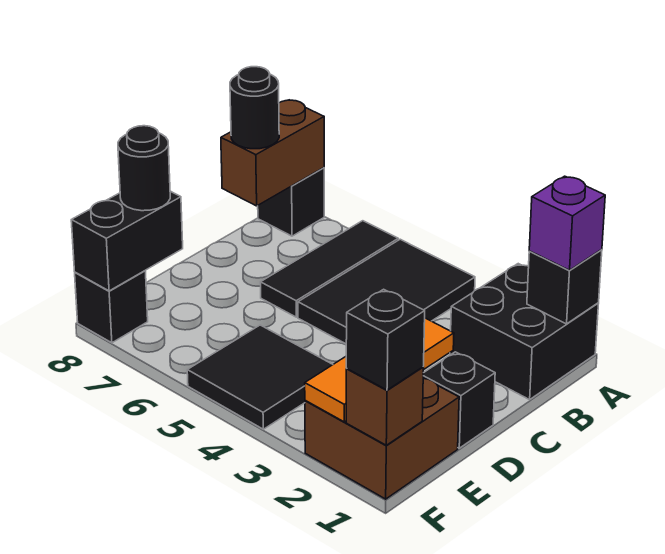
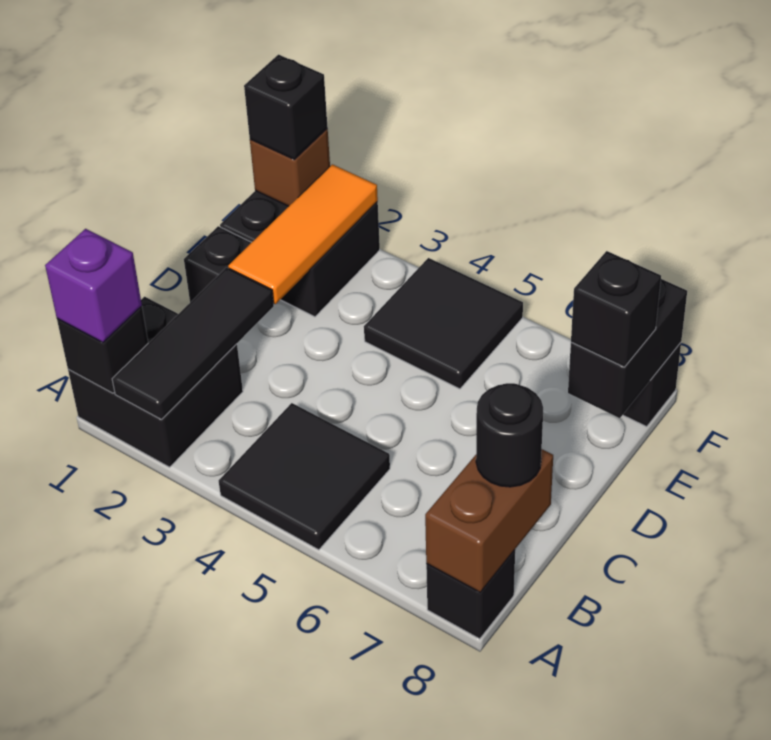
black 2x3 tile [298,239,475,344] -> black 2x2 tile [219,403,390,550]
black 1x3 tile [260,221,398,317] -> black 1x3 tile moved to [112,267,274,419]
brown 2x2 brick [305,378,459,499] -> black 2x2 brick [220,191,380,317]
black 1x1 round brick [118,126,170,211] -> black 1x1 brick [571,251,661,367]

